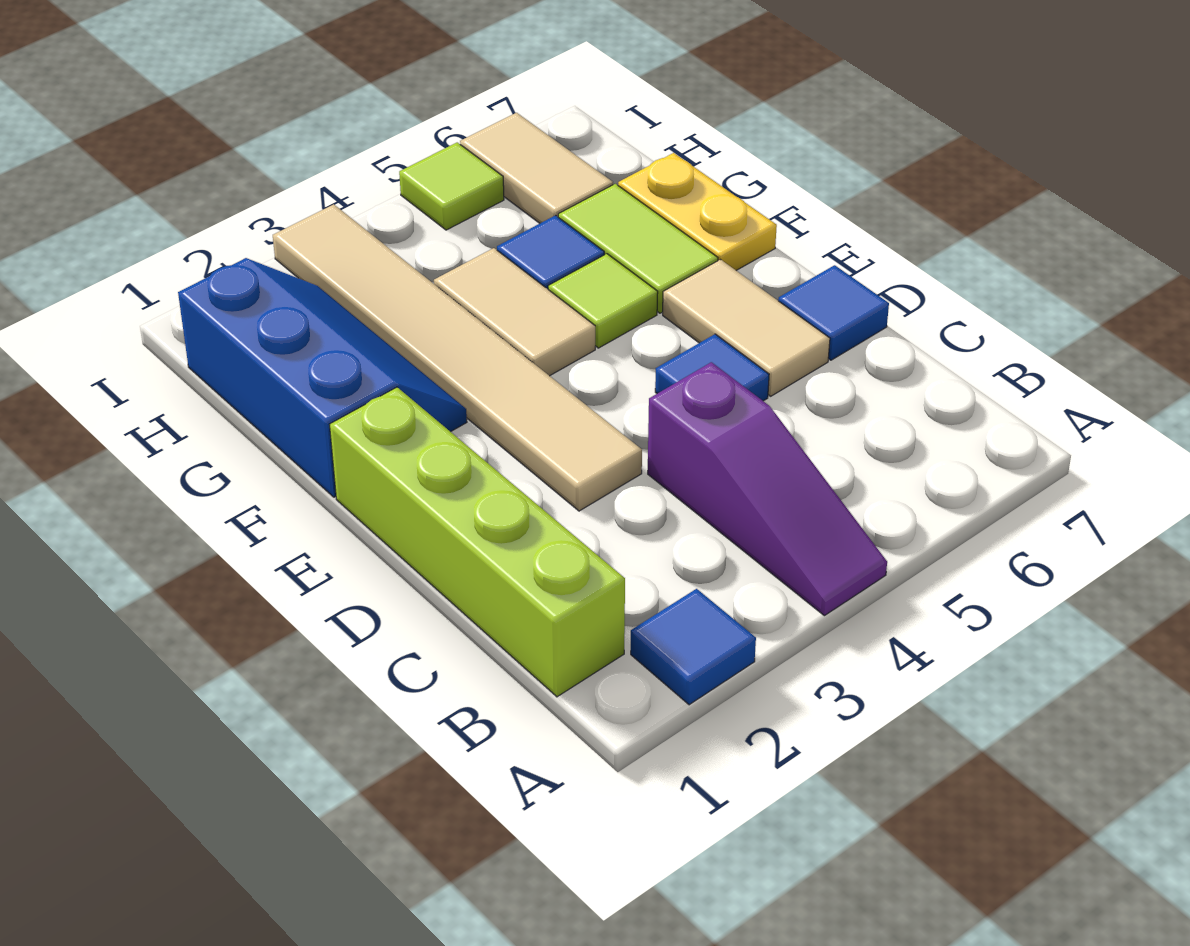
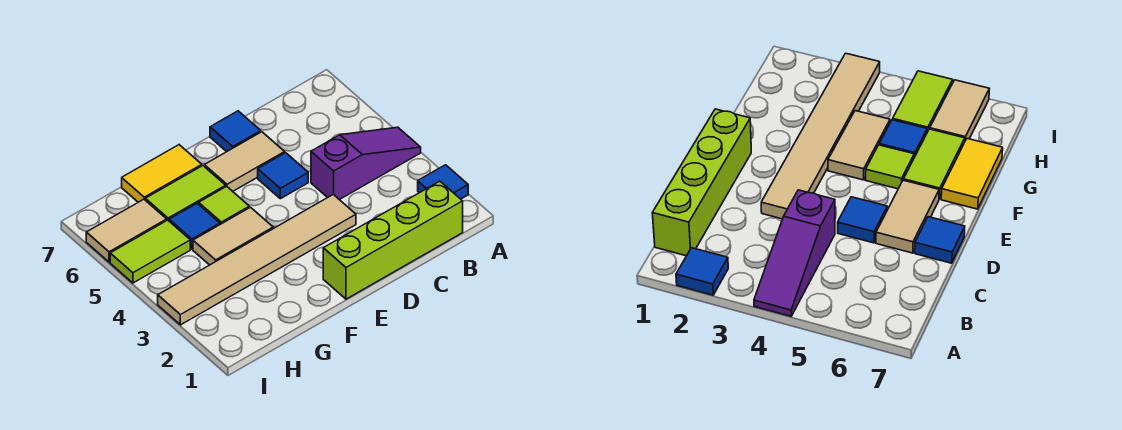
blue 2x3 slope [178,258,467,497] -> none
yellow 1x2 plate [618,153,777,271] -> yellow 1x2 tile [122,145,202,202]
lime 1x1 tile [399,142,504,230] -> lime 1x2 tile [110,220,190,283]

